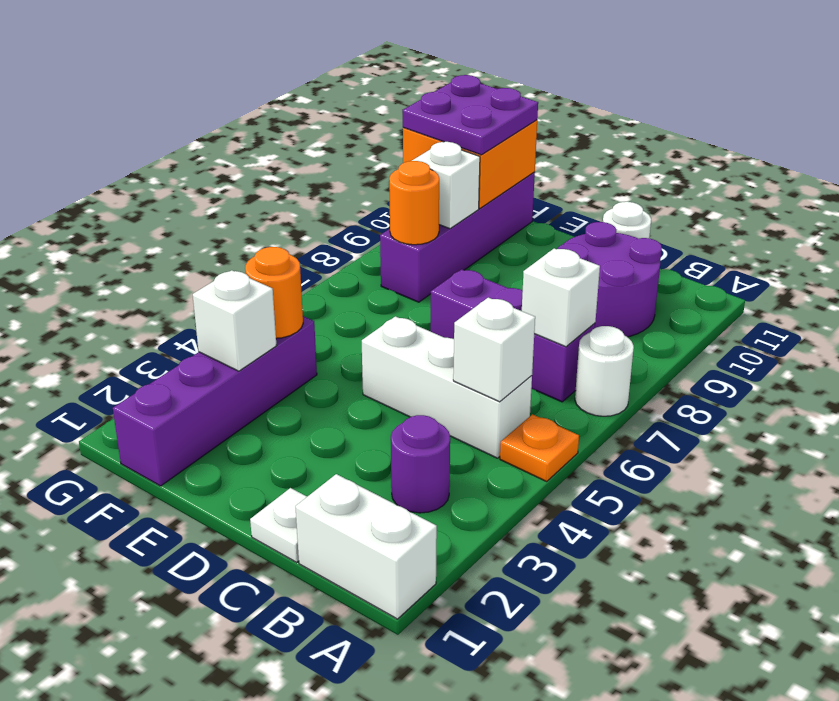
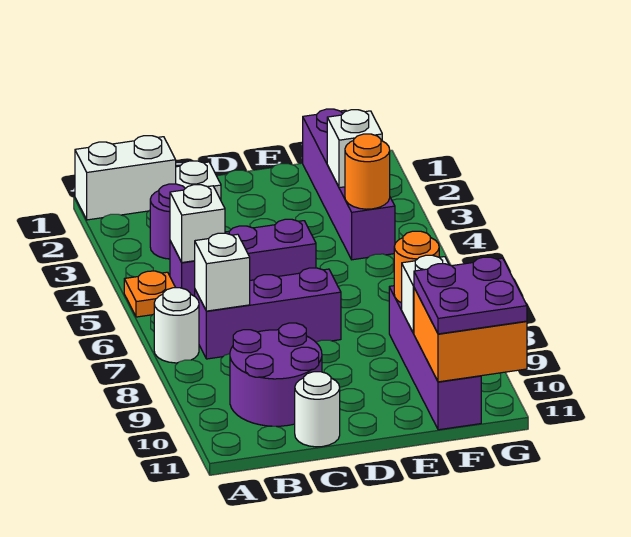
white 1x3 brick [362,316,532,458] -> purple 1x3 brick [170,219,316,296]

